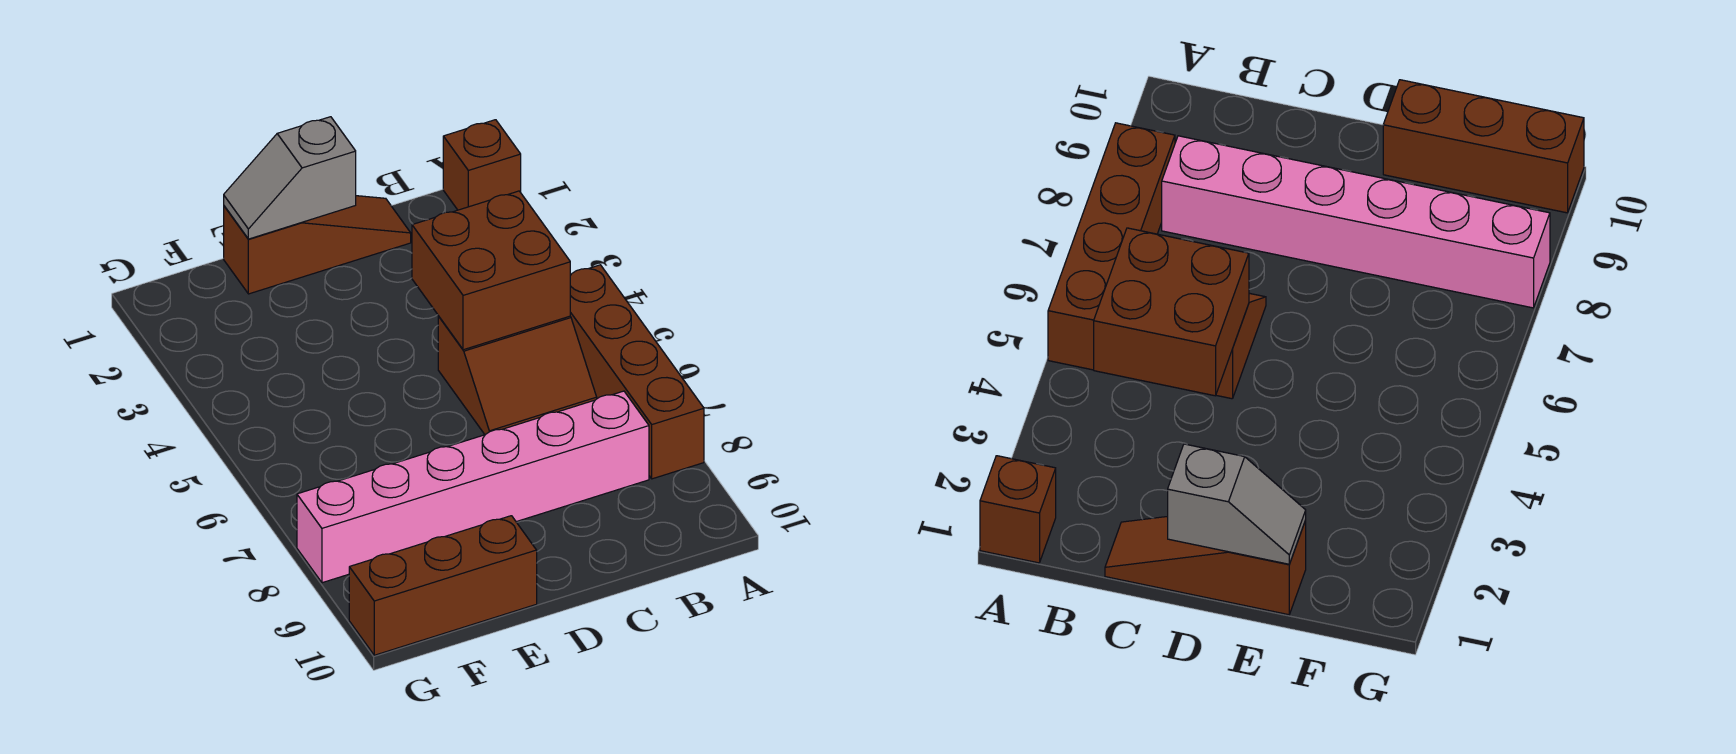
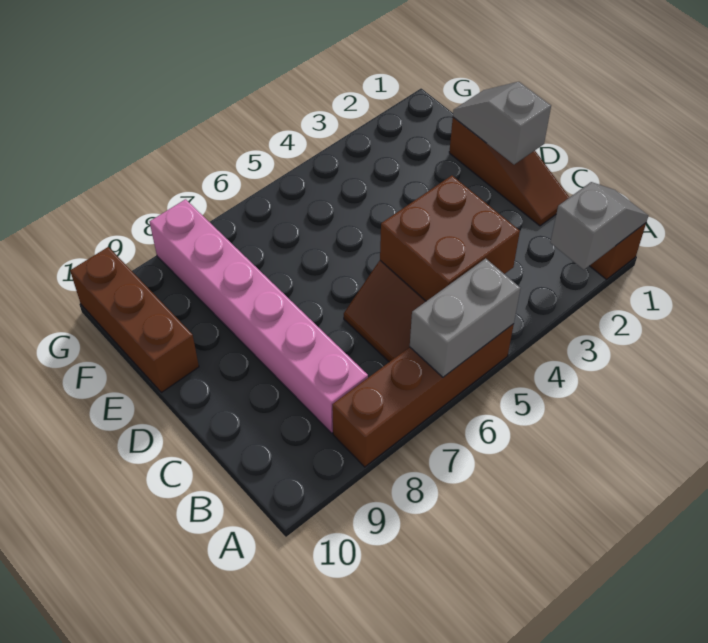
none -> grey 1x2 slope [550,182,648,270]
none -> grey 1x2 brick [410,258,521,377]

